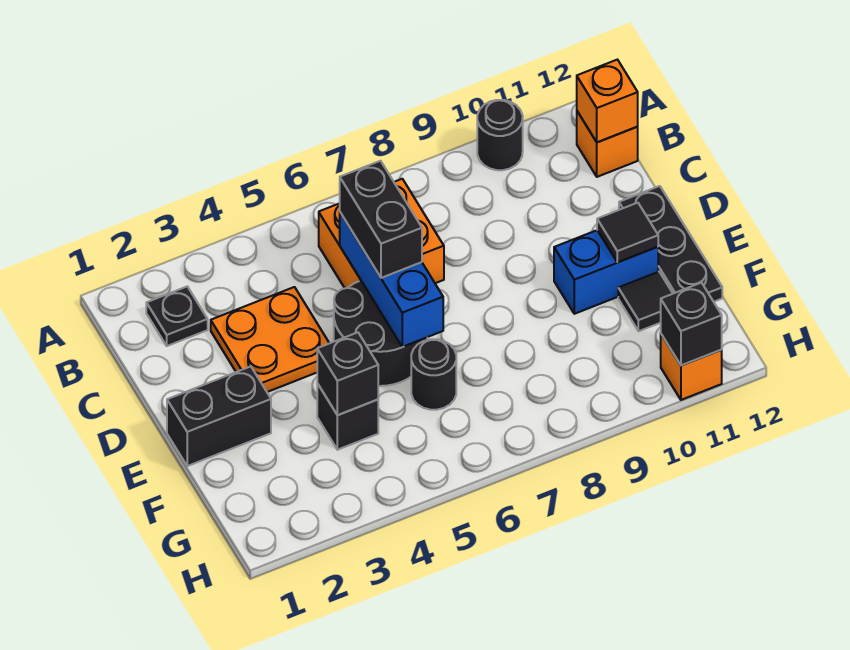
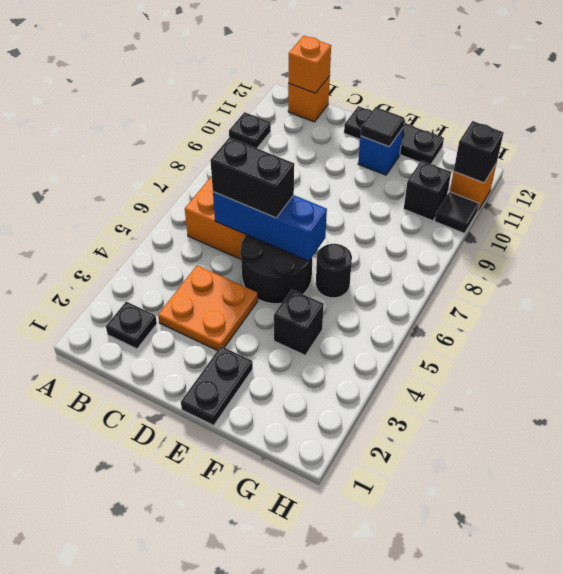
black 1x1 round brick [477,100,523,170] -> black 1x1 plate [229,112,271,148]
black 1x2 brick [167,366,271,466] -> black 1x2 plate [181,346,253,425]
blue 1x2 brick [554,230,658,314] -> blue 1x1 brick [358,128,403,175]
black 1x1 brick [317,332,378,415] -> black 1x1 brick moved to [404,161,451,221]
black 1x1 tile [618,272,673,331] -> black 1x1 tile moved to [435,192,479,233]

